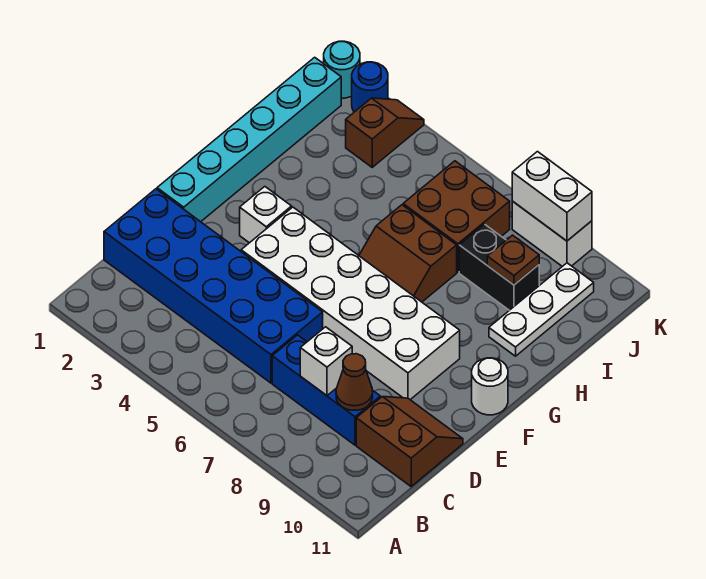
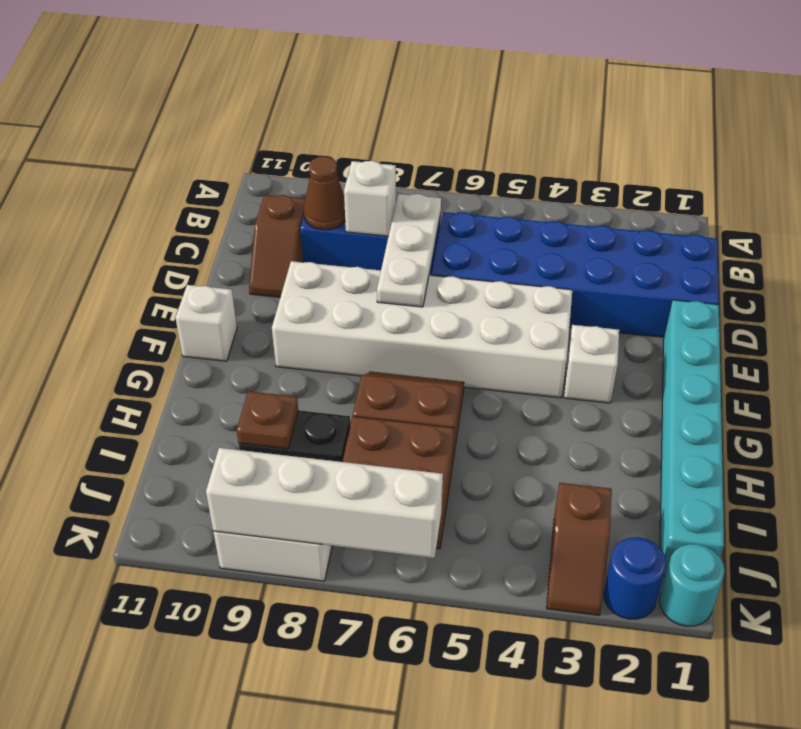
brown 2x2 slope [356,397,463,486] -> brown 1x2 slope [249,195,305,297]
white 1x1 round brick [472,358,508,415] -> white 1x1 brick [175,285,237,361]
white 1x3 plate [489,263,594,356] -> white 1x3 plate moved to [377,194,441,307]
white 1x2 brick [512,152,592,241] -> white 1x4 brick [206,448,443,558]

